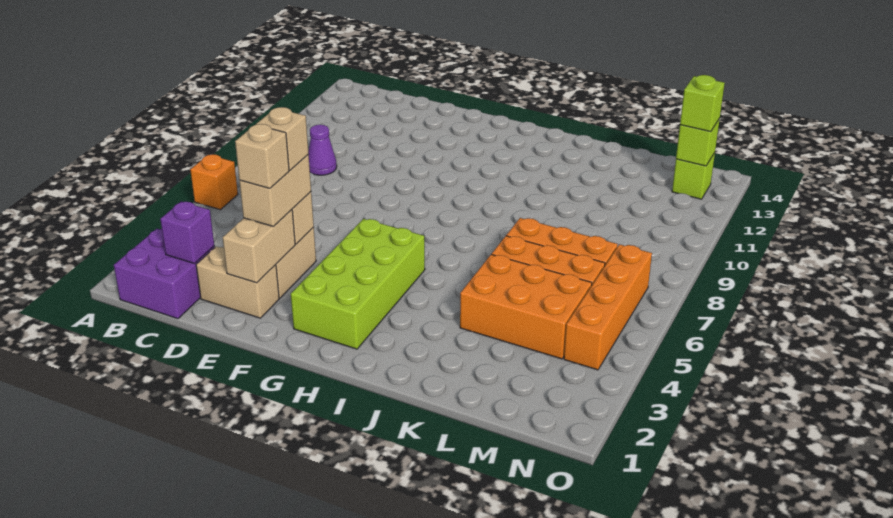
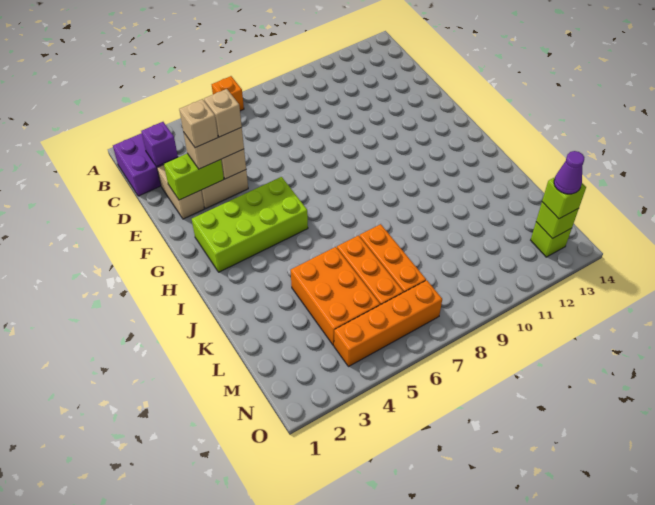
purple 1x1 cone [308,125,337,175] -> purple 1x1 cone moved to [554,151,584,194]
tan 1x2 brick [223,210,295,283] -> lime 1x2 brick [164,153,224,200]

